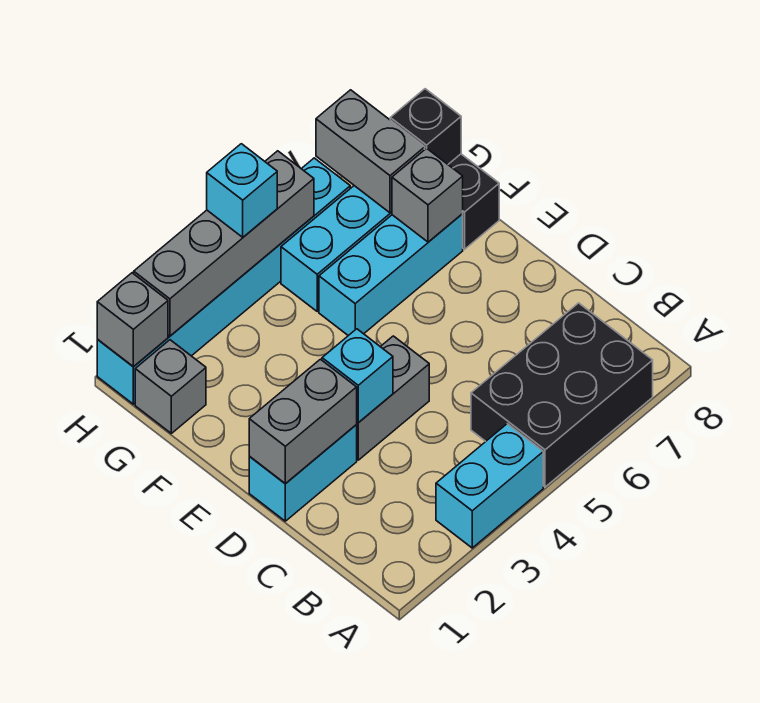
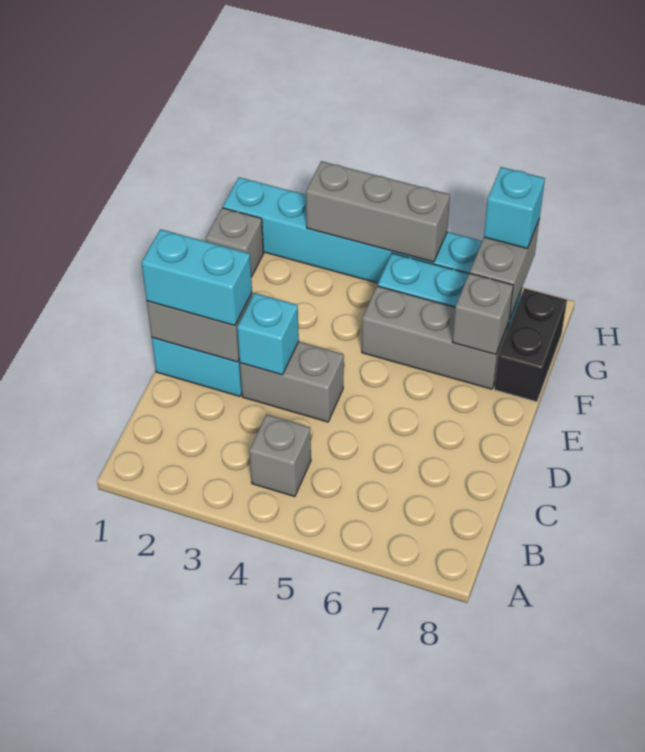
cyan 1x2 brick [436,424,543,548] -> cyan 1x2 brick moved to [142,229,252,325]
black 2x3 brick [471,303,653,487] -> none
cyan 1x3 brick [319,214,463,336] -> grey 1x3 brick [362,286,509,389]
black 1x1 brick [390,89,461,164] -> none
grey 1x1 brick [97,273,168,366] -> grey 1x1 brick moved to [249,415,311,497]
grey 1x4 brick [134,151,314,336] -> grey 1x3 brick [306,161,450,262]
cyan 1x1 brick [207,144,277,237] -> cyan 1x1 brick moved to [484,167,545,248]

